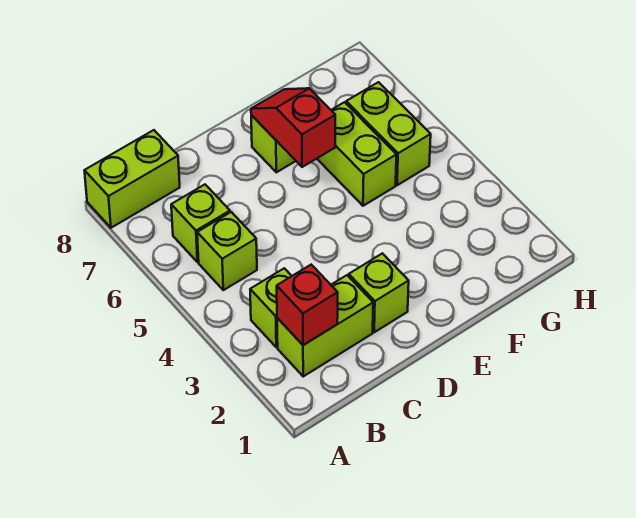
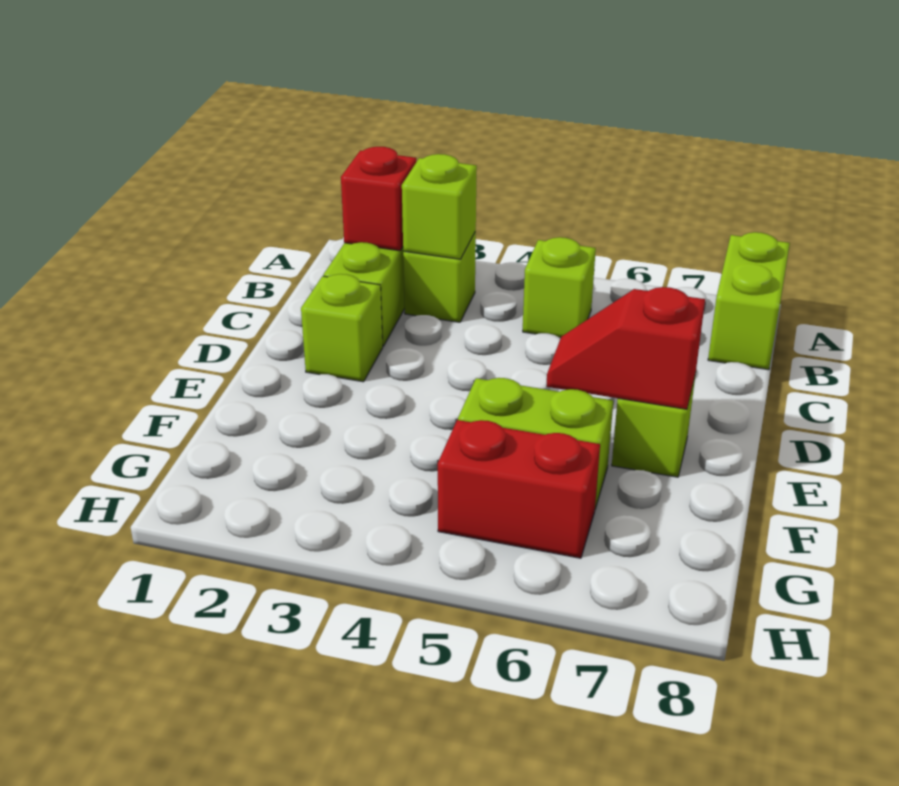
lime 1x1 brick [171,185,230,262] -> lime 1x1 brick moved to [402,154,477,259]
red 1x2 slope [251,88,335,167] -> red 1x2 slope turned to [546,287,705,409]
lime 1x2 brick [346,82,431,185] -> red 1x2 brick [438,420,600,558]

